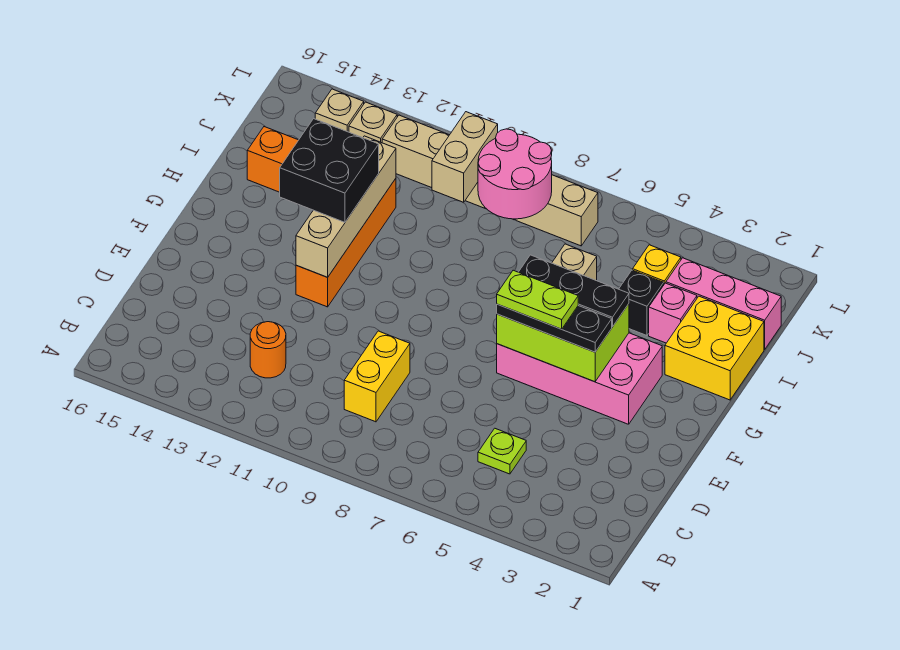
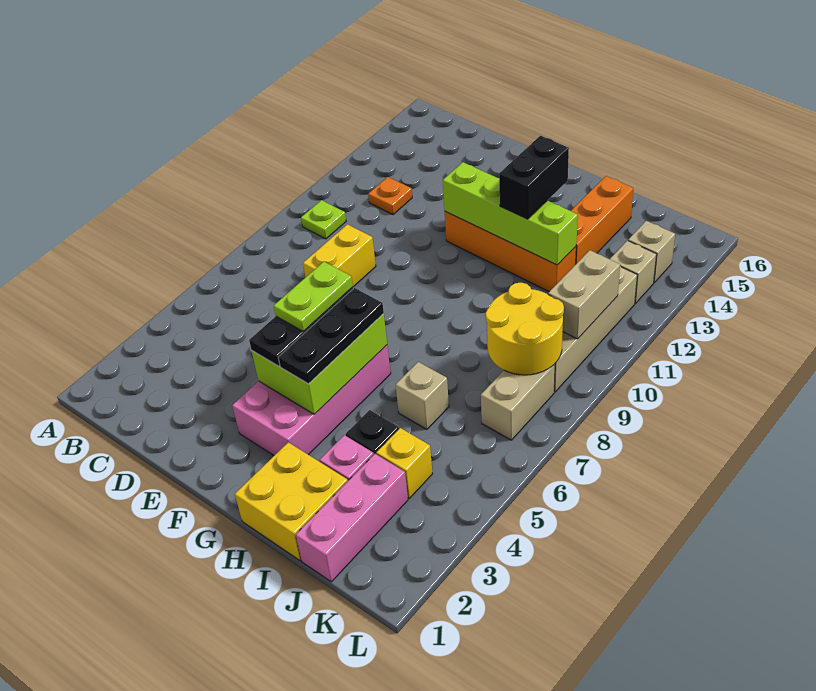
lime 1x1 plate [478,428,526,474] -> lime 1x1 plate moved to [301,200,346,239]
yellow 1x2 brick [344,331,410,422] -> yellow 1x2 brick turned to [303,224,376,287]
orange 1x1 round brick [250,322,286,378] -> orange 1x1 plate [368,177,412,215]
tan 1x4 brick [296,136,396,277] -> lime 1x4 brick [443,162,578,265]
black 2x2 brick [280,119,379,222] -> black 1x2 brick [499,136,569,219]
pink 2x2 round brick [478,129,552,219] -> yellow 2x2 round brick [486,283,564,375]
tan 1x2 brick [432,112,498,202] -> tan 1x2 brick turned to [548,250,620,339]

